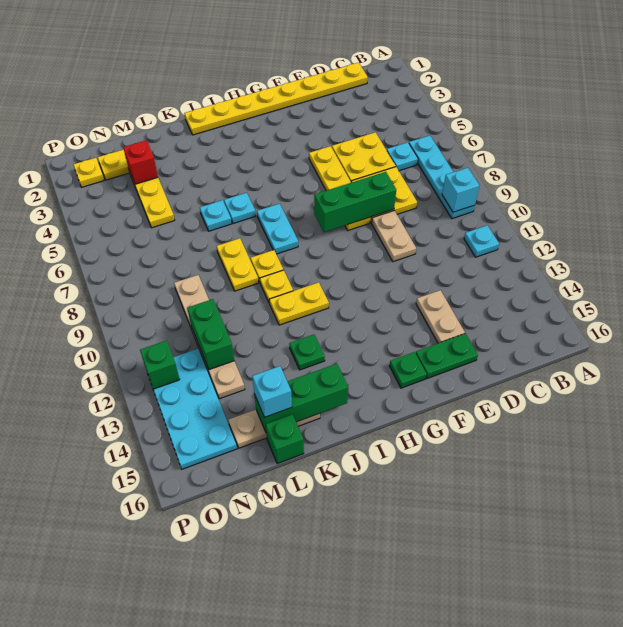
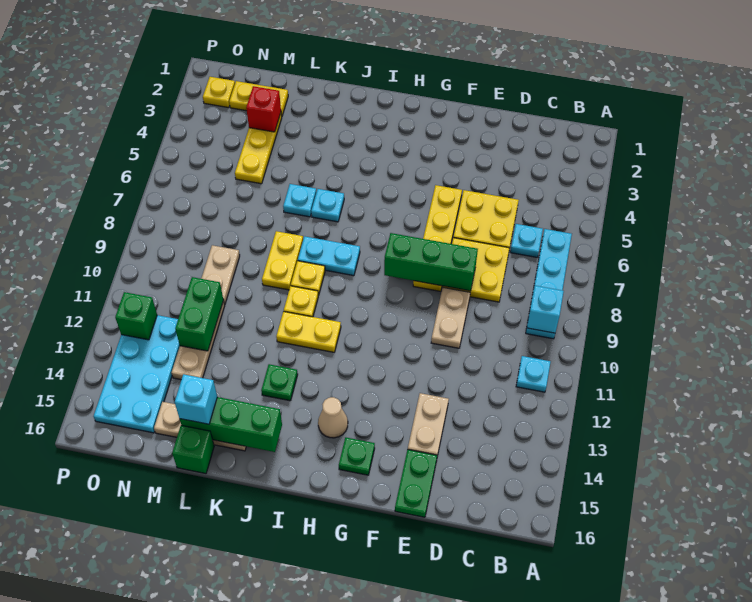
yellow 1x8 plate [184,63,368,135] -> none
green 1x2 plate [416,334,478,378] -> green 1x2 plate turned to [395,450,437,517]
none -> tan 1x1 cone [318,397,348,438]
cyan 1x2 plate [257,204,298,254] -> cyan 1x2 plate turned to [298,236,360,276]

